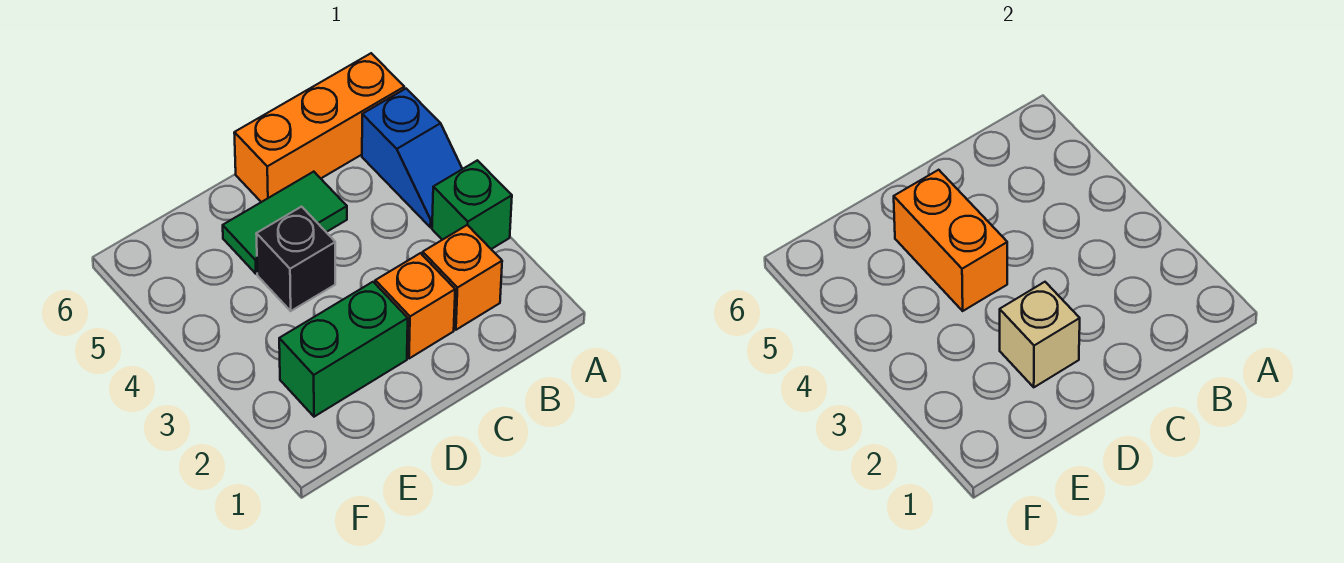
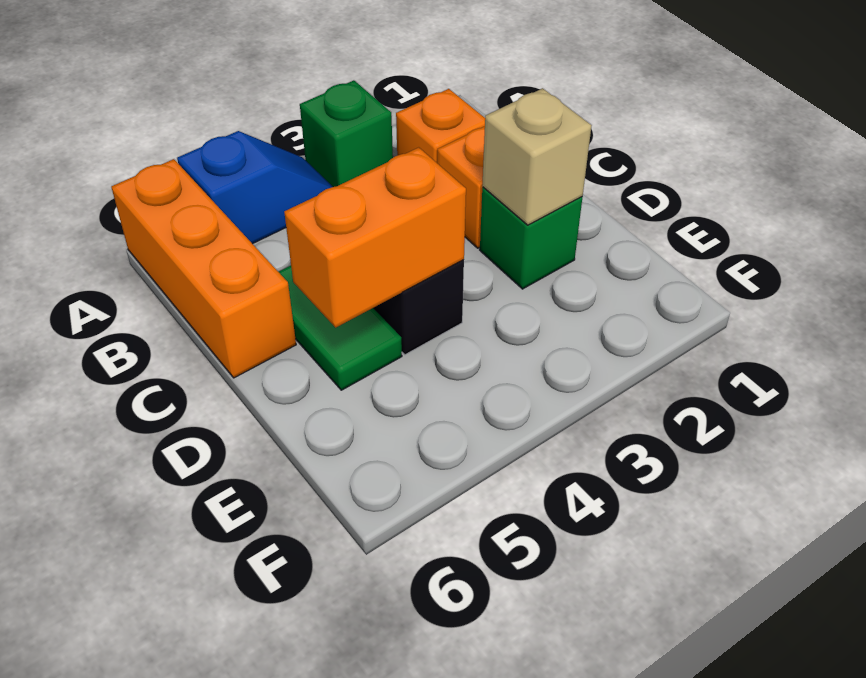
green 1x2 brick [279,282,408,417] -> green 1x1 brick [480,187,582,289]

